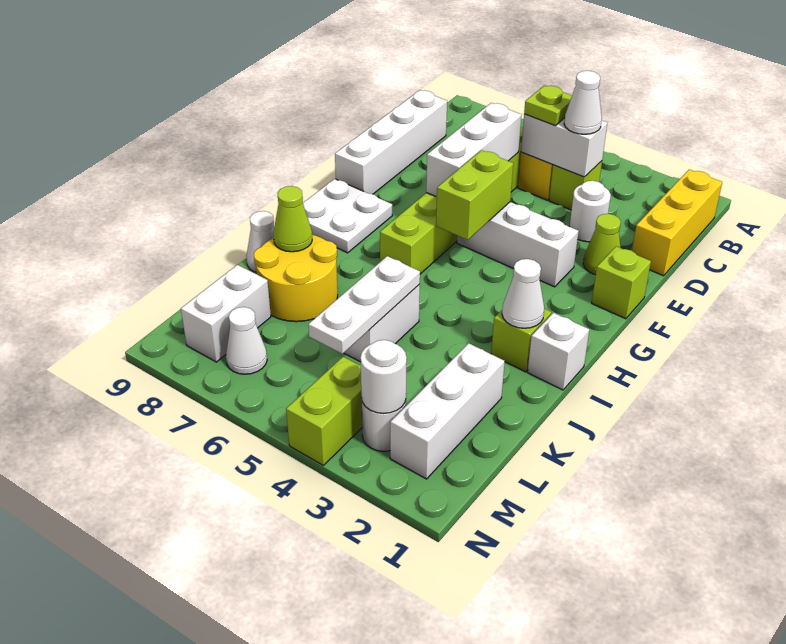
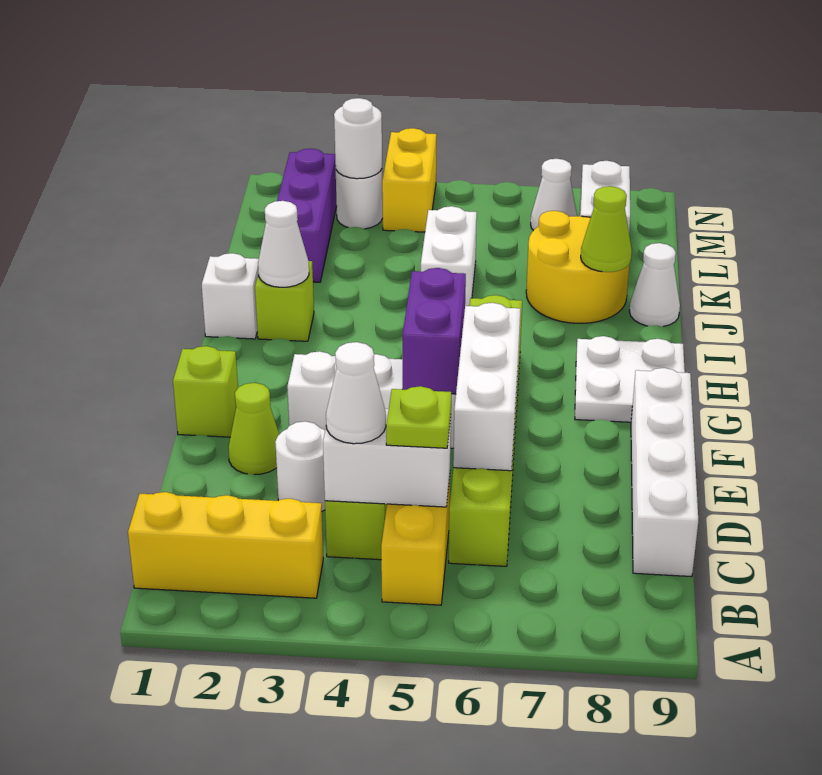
yellow 1x3 brick [632,170,722,276] -> yellow 1x3 brick turned to [128,492,323,598]
lime 1x2 brick [436,150,513,240] -> purple 1x2 brick [403,268,466,394]
white 1x3 plate [308,256,420,354] -> none
white 1x3 brick [390,343,505,479] -> purple 1x3 brick [277,149,337,282]
lime 1x2 brick [286,357,362,465] -> yellow 1x2 brick [382,128,437,232]

